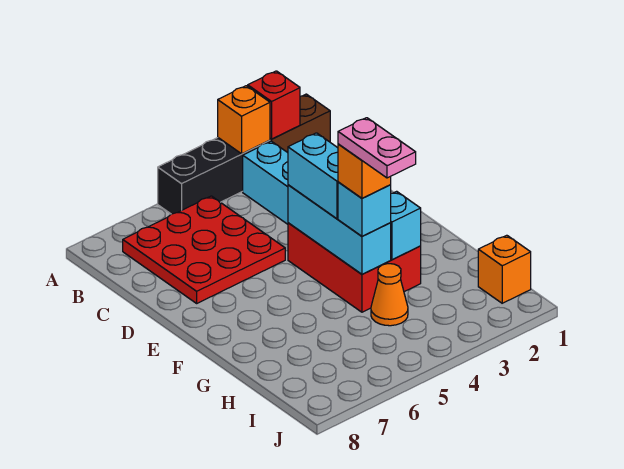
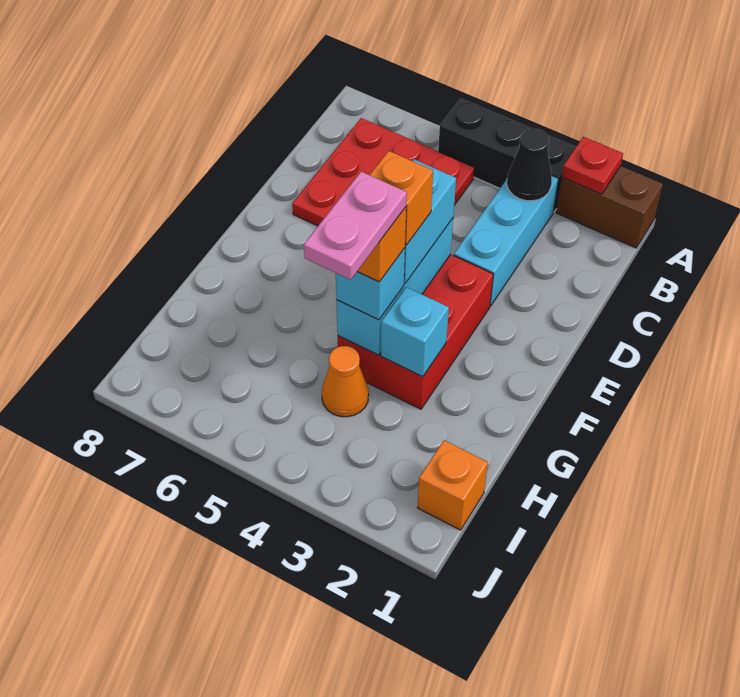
red 1x1 brick [248,71,300,139] -> red 1x1 plate [562,137,623,194]
orange 1x1 brick [218,86,270,154] -> orange 1x1 brick moved to [370,151,433,245]
none -> black 1x1 cone [507,129,552,201]

